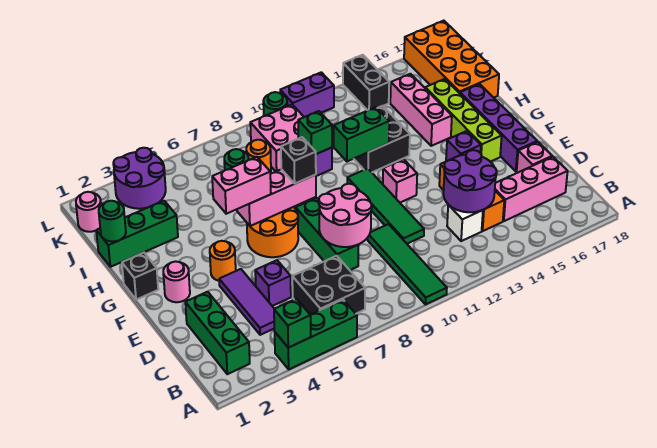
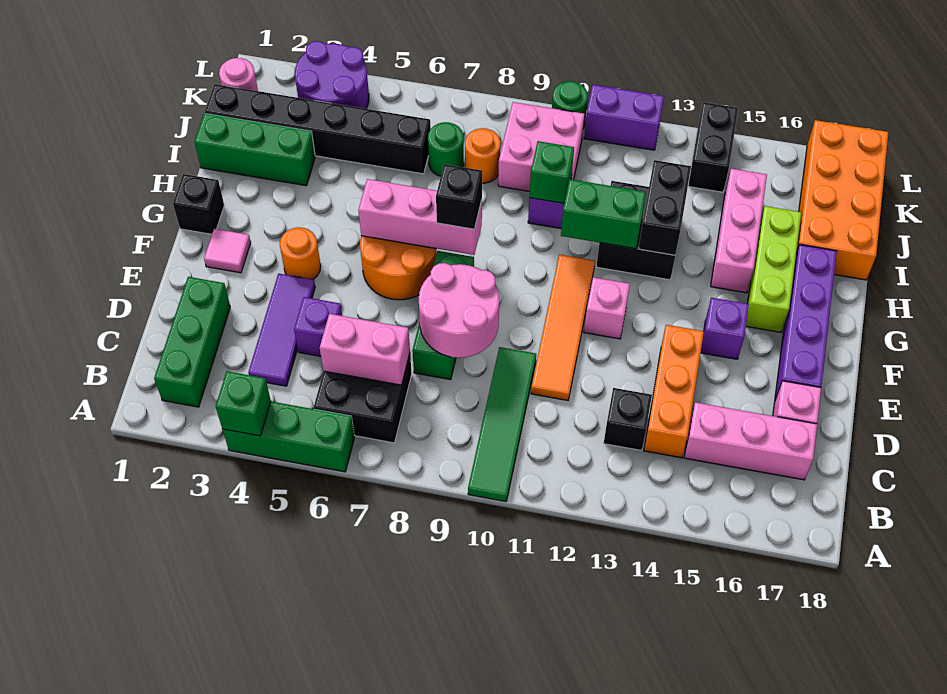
white 1x1 brick [447,205,483,241] -> black 1x1 brick [604,388,652,450]
purple 2x2 round brick [443,150,497,212] -> none
green 1x4 tile [347,168,424,244] -> orange 1x4 tile [531,255,595,401]
pink 1x1 round brick [163,261,190,302] -> pink 1x1 tile [204,229,251,273]
lime 1x4 brick [425,79,502,162] -> lime 1x3 brick [746,206,801,332]
pink 1x2 brick [212,157,271,214] -> pink 1x2 brick moved to [320,314,410,385]
none -> black 1x2 brick [638,160,691,255]
green 1x1 round brick [99,201,126,242] -> none
none -> black 1x6 brick [205,84,430,174]

